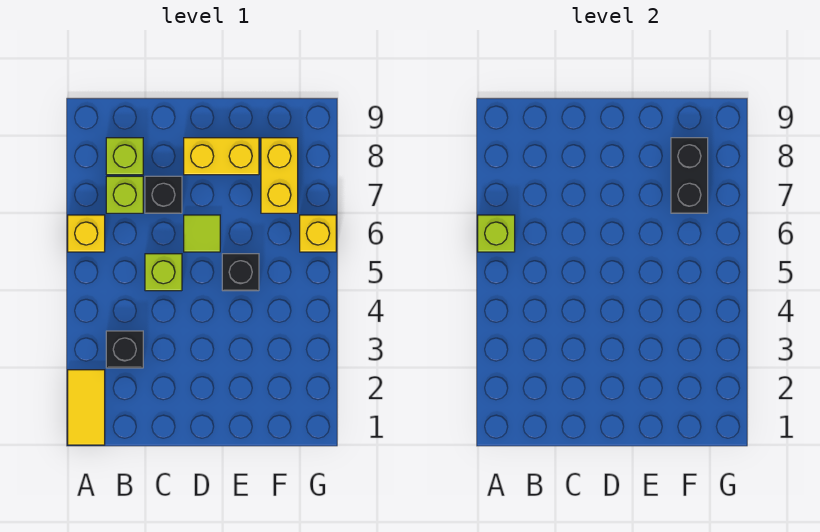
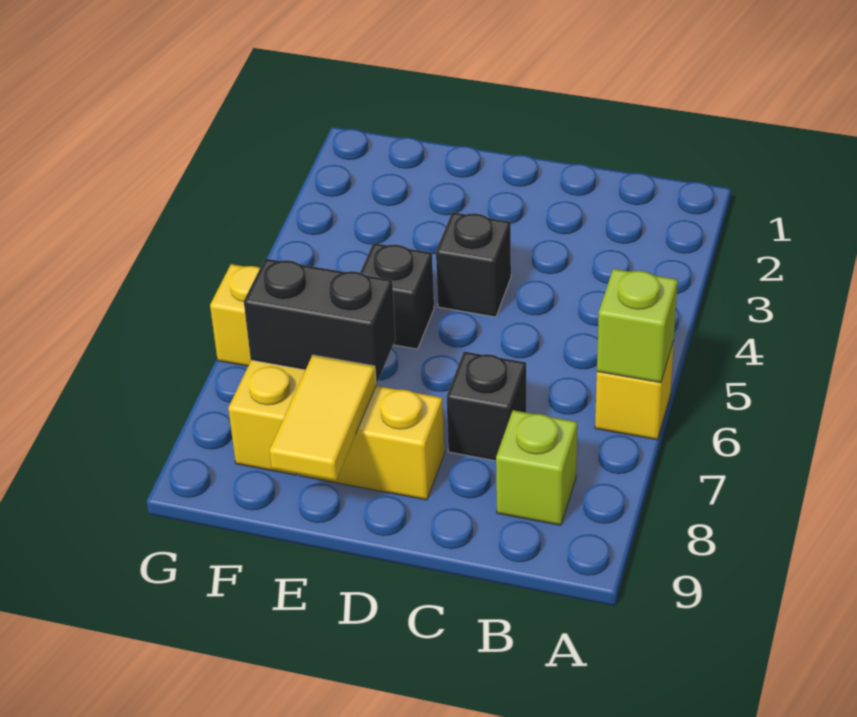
yellow 1x2 tile [68,370,105,445] -> yellow 1x2 tile moved to [269,355,376,481]
black 1x1 brick [106,331,143,368] -> black 1x1 brick moved to [436,212,511,317]
lime 1x1 brick [106,176,143,213] -> none
lime 1x1 brick [145,254,182,291] -> none
lime 1x1 tile [184,215,220,252] -> none
black 1x2 brick [671,138,708,213] -> black 1x2 brick turned to [244,259,396,383]

